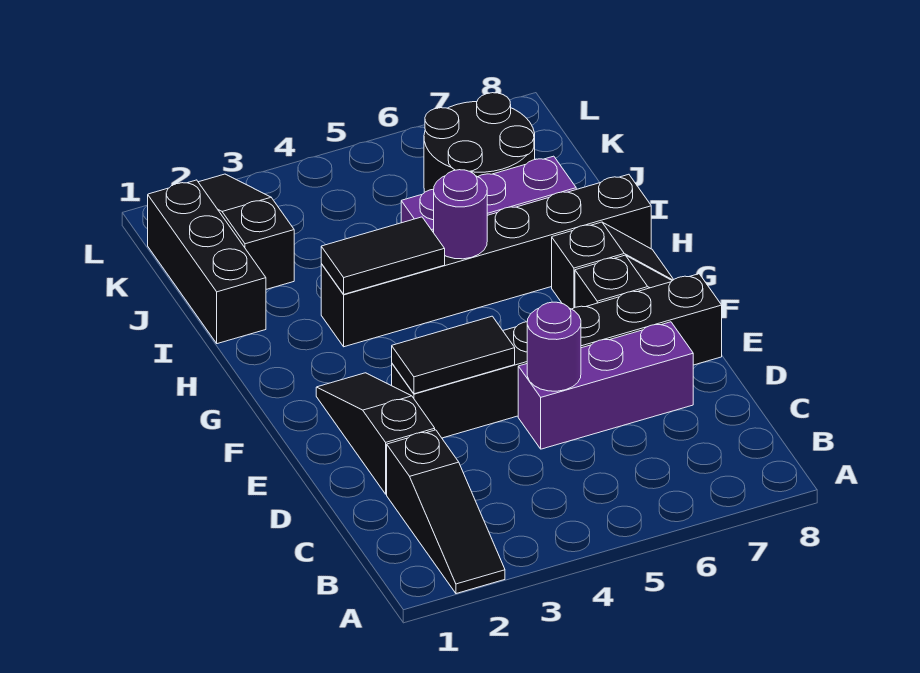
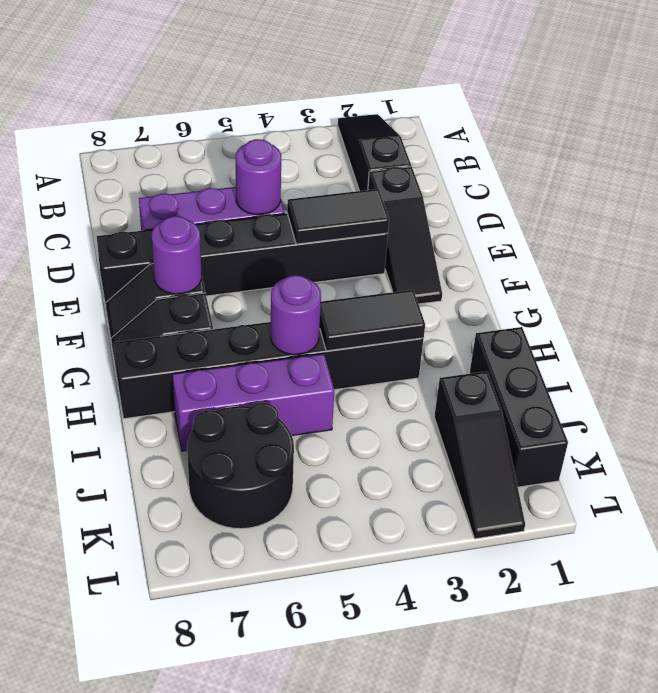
none -> purple 1x1 round brick [152,216,202,294]

